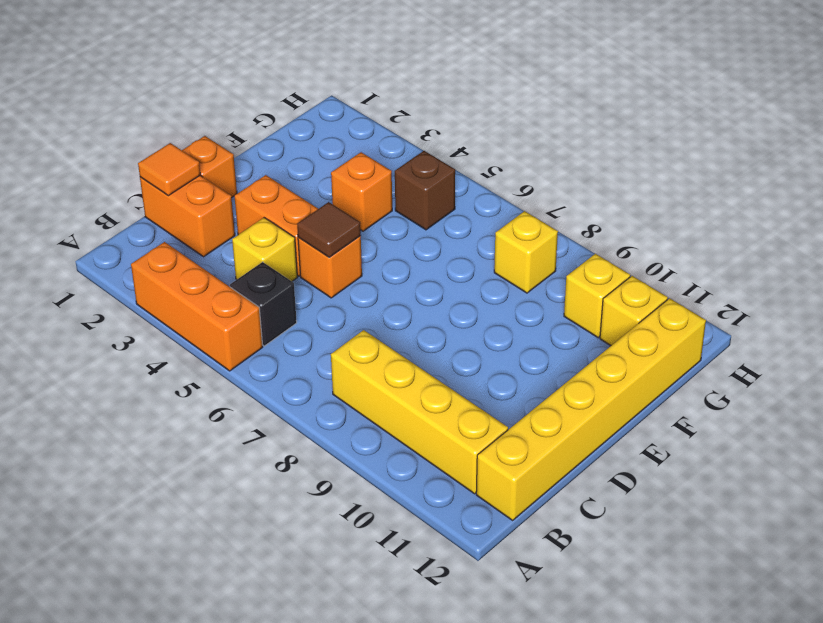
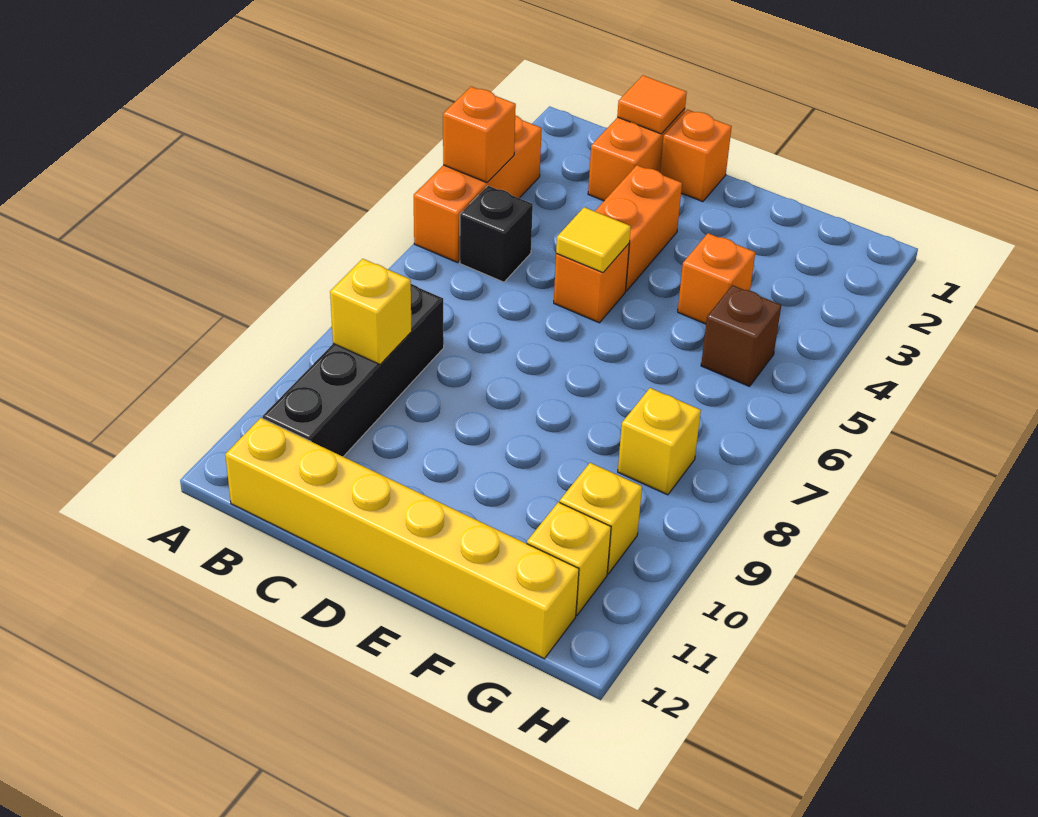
none -> orange 1x1 brick [443,87,516,183]
yellow 1x4 brick [331,330,508,494] -> black 1x4 brick [263,284,444,457]
yellow 1x1 brick [232,218,297,281] -> yellow 1x1 brick moved to [330,259,412,364]
brown 1x1 tile [297,202,361,257] -> yellow 1x1 tile [556,207,631,273]

